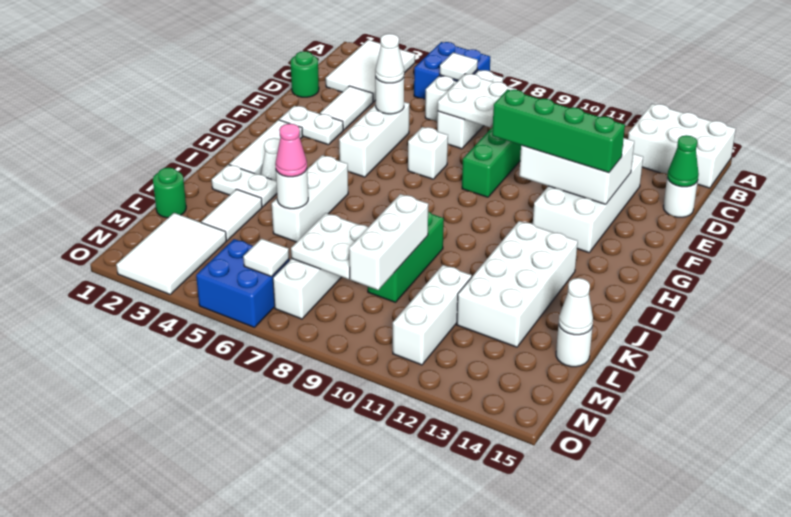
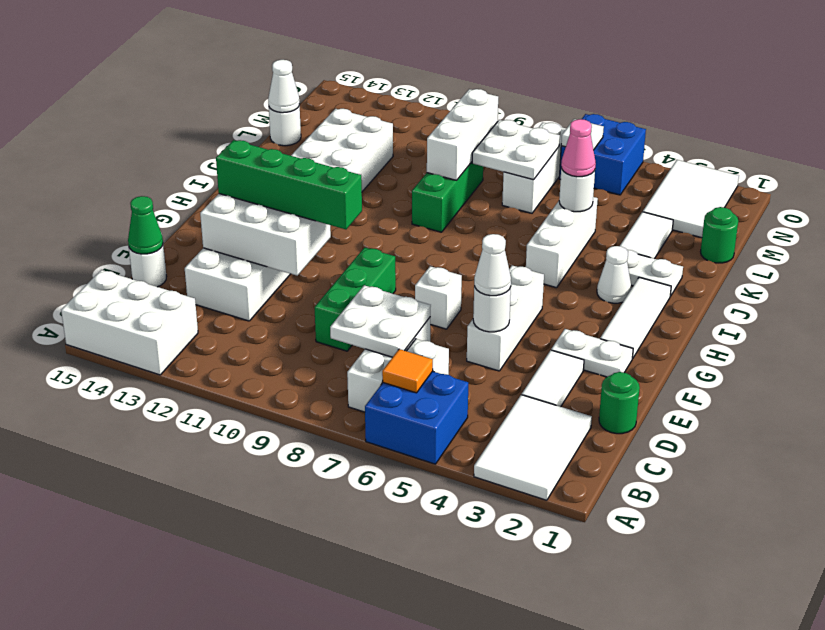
white 1x1 tile [440,53,478,80] -> orange 1x1 tile [382,349,433,393]
white 1x3 brick [393,265,472,365] -> none

